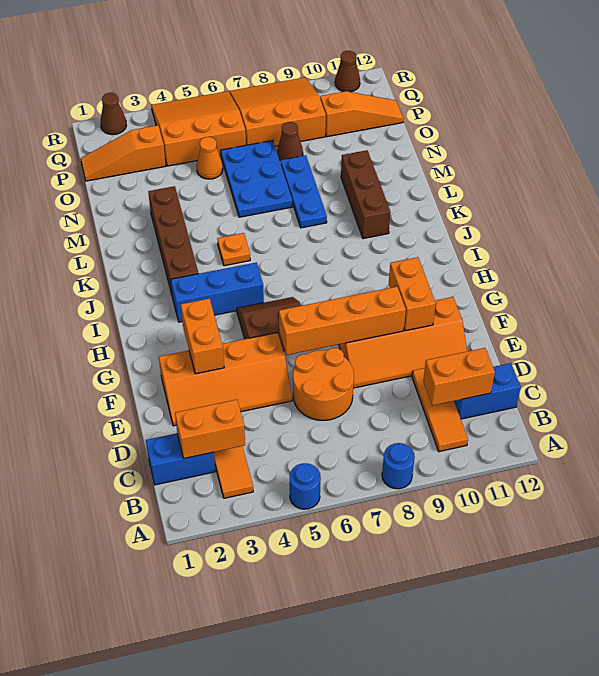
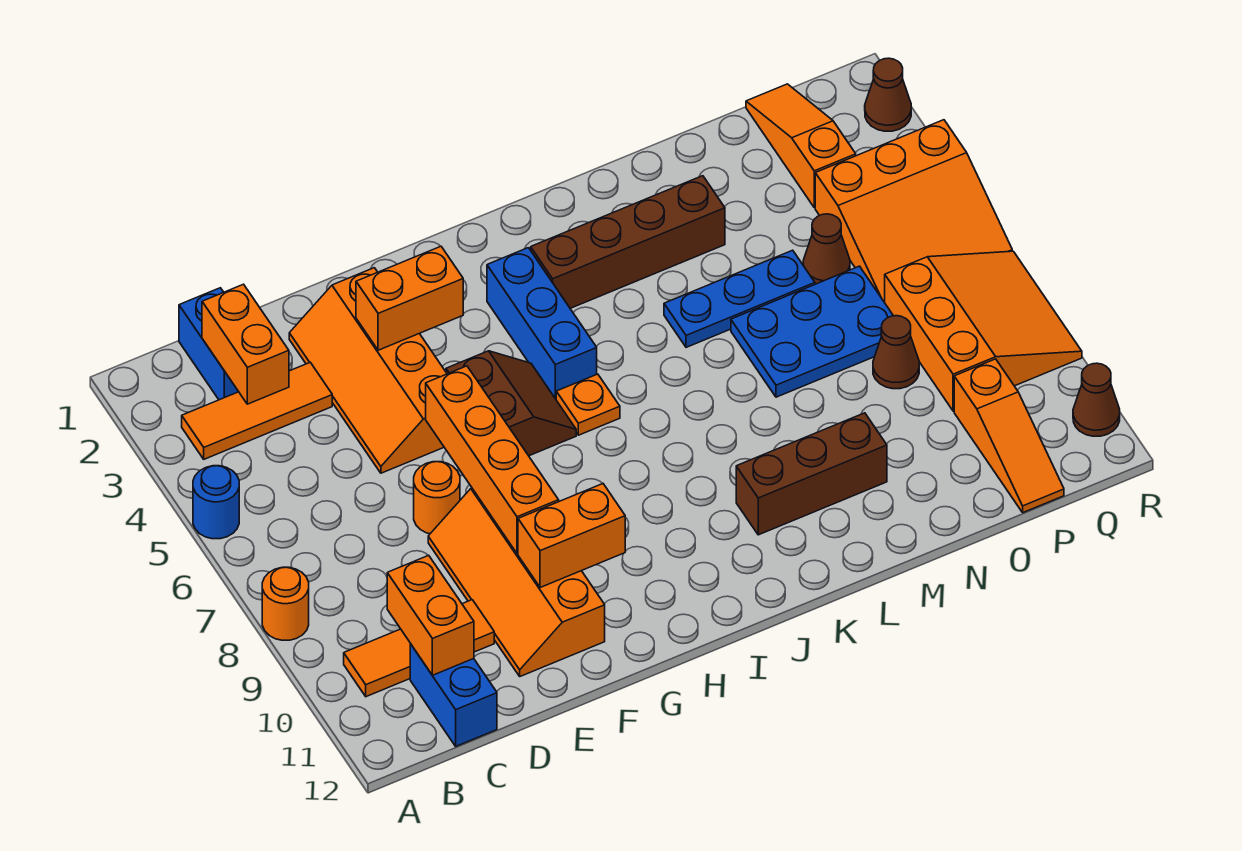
blue 1x1 round brick [382,443,415,489] -> orange 1x1 round brick [262,567,309,640]
orange 2x2 round brick [293,348,354,420] -> orange 1x1 round brick [414,462,460,534]
orange 1x1 plate [217,233,250,266] -> orange 1x1 plate moved to [556,374,620,435]
blue 1x3 plate [281,155,327,228] -> blue 1x3 plate moved to [664,250,815,347]
orange 1x1 cone [197,137,223,179] -> brown 1x1 cone [803,214,850,284]
orange 3x3 slope [151,91,246,166] -> orange 3x3 slope turned to [815,120,1012,302]

